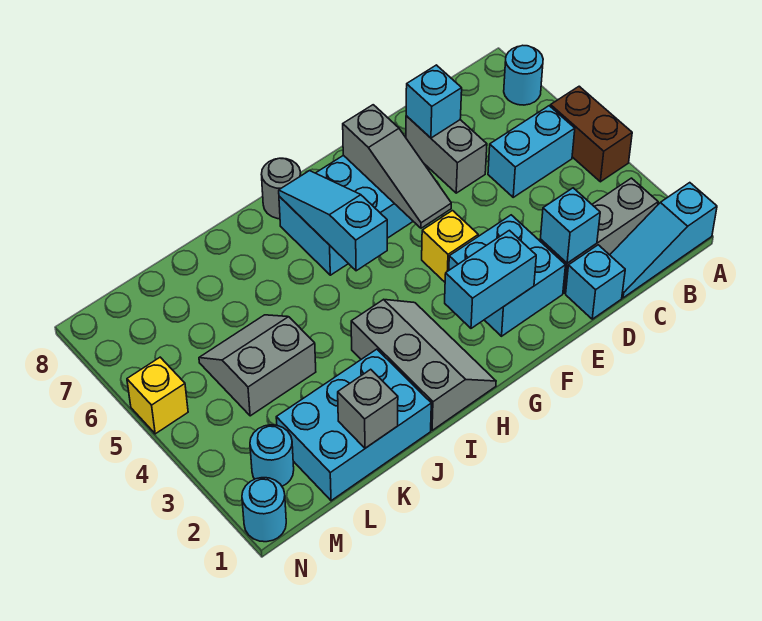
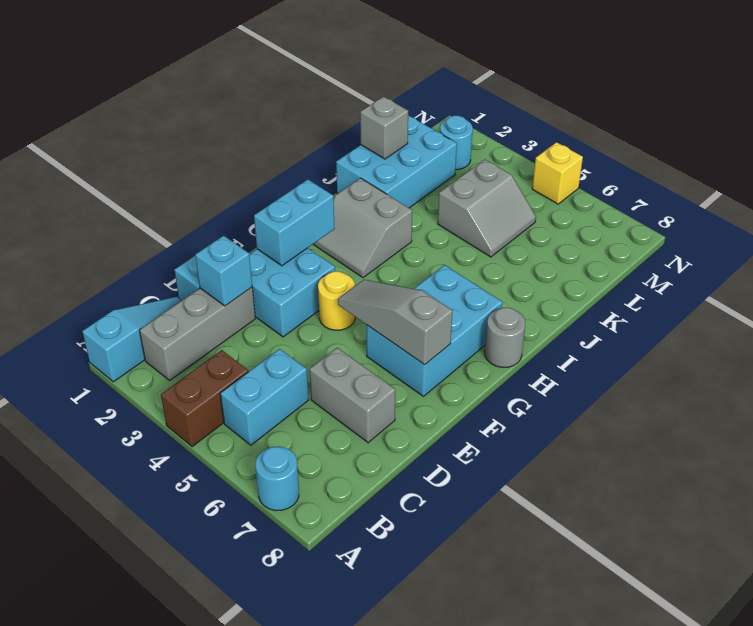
brown 1x2 brick [550,86,632,182] -> brown 1x2 brick turned to [161,350,248,447]
cyan 1x1 brick [406,65,462,138] -> none
yellow 1x1 brick [422,211,478,282] -> yellow 1x1 round brick [318,272,355,330]
grey 2x3 slope [351,299,496,430] -> grey 2x2 slope [313,178,412,278]
cyan 1x3 slope [279,171,387,271] -> none
cyan 1x1 round brick [242,478,286,542] -> none

